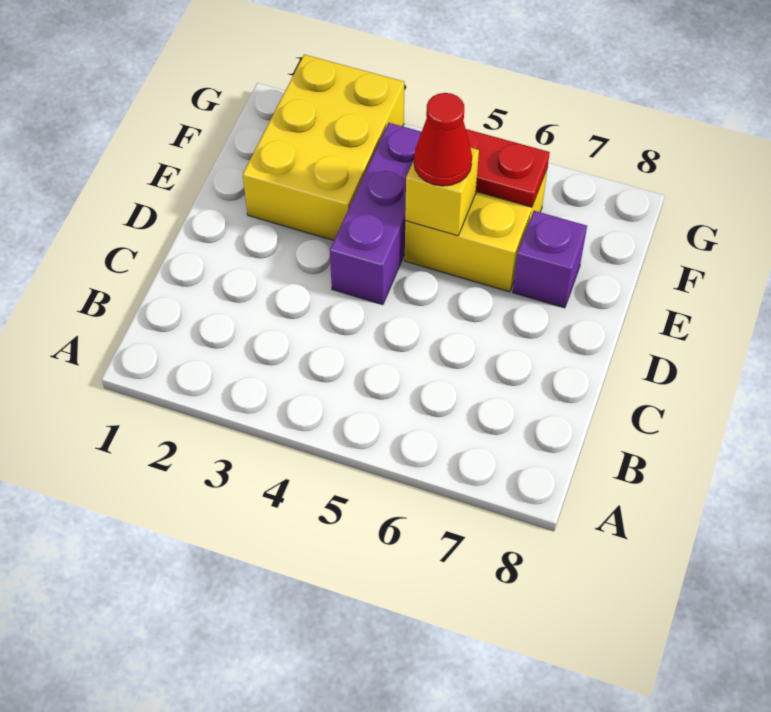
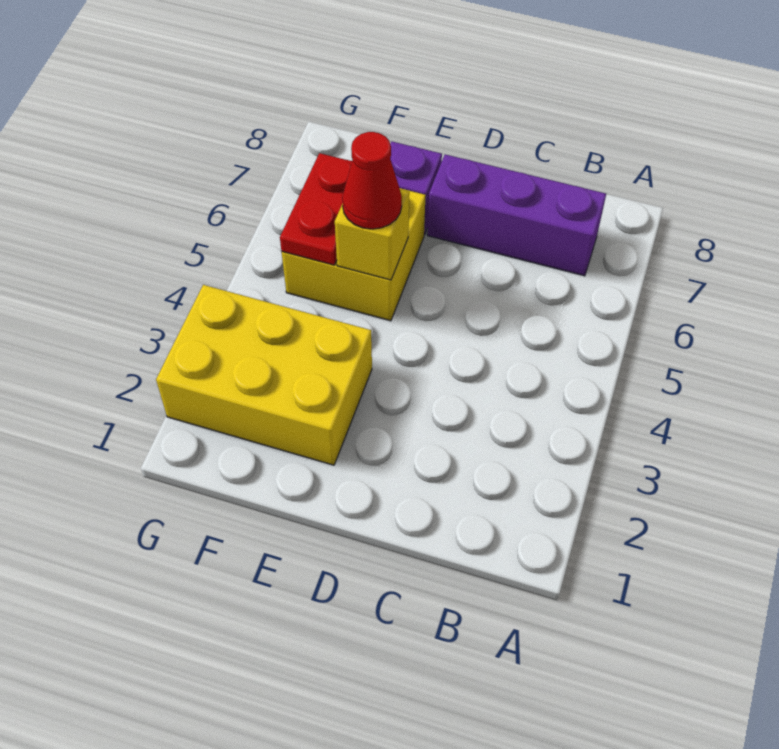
purple 1x3 brick [330,123,421,305] -> purple 1x3 brick moved to [427,154,606,276]

